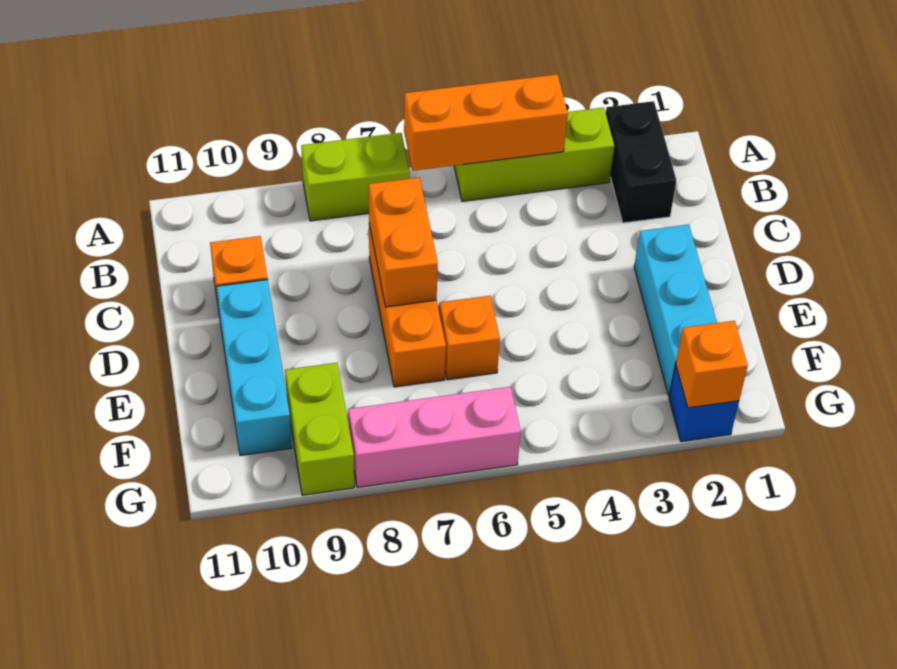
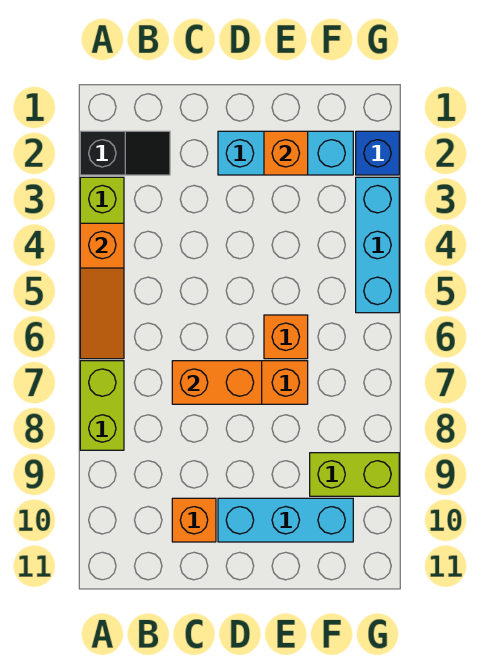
black 1x2 brick [606,101,676,223] -> black 1x2 slope [80,131,170,175]
orange 1x3 brick [404,74,568,171] -> orange 1x3 slope [80,223,124,359]
orange 1x1 brick [676,321,748,408] -> orange 1x1 brick moved to [264,131,308,175]
none -> cyan 1x3 brick [356,177,399,313]
pink 1x3 brick [348,387,521,488] -> none

